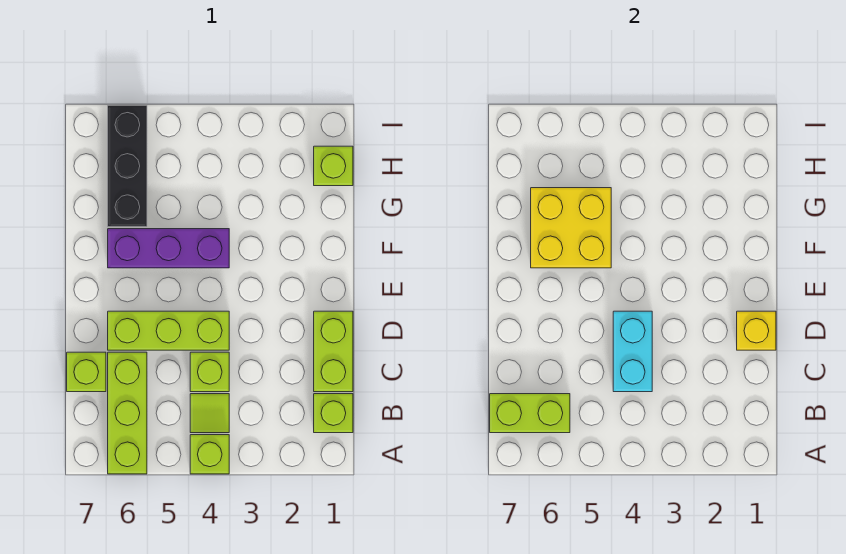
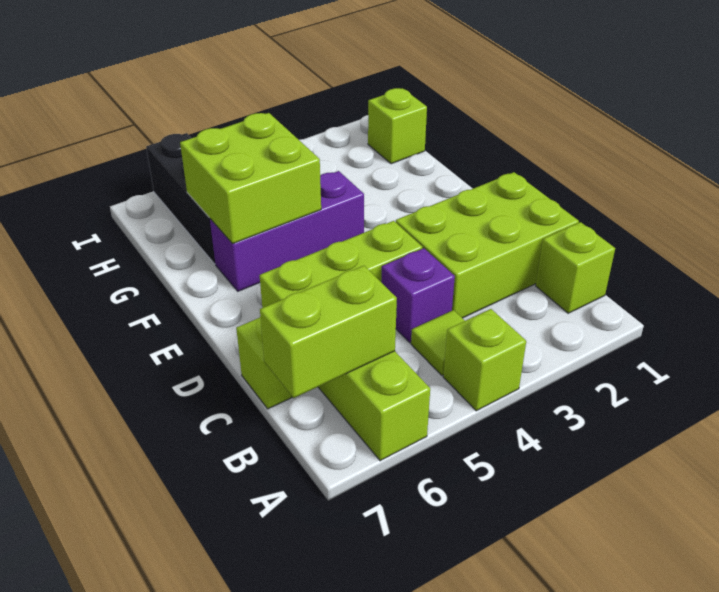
lime 1x2 brick [314,311,353,392] -> lime 2x3 brick [396,172,579,318]
lime 1x1 brick [190,352,229,392] -> purple 1x1 brick [381,248,455,342]
cyan 1x2 brick [613,311,652,392] -> none
yellow 1x1 brick [737,311,776,350] -> none
yellow 2x2 brick [531,188,611,268] -> lime 2x2 brick [180,113,321,244]

